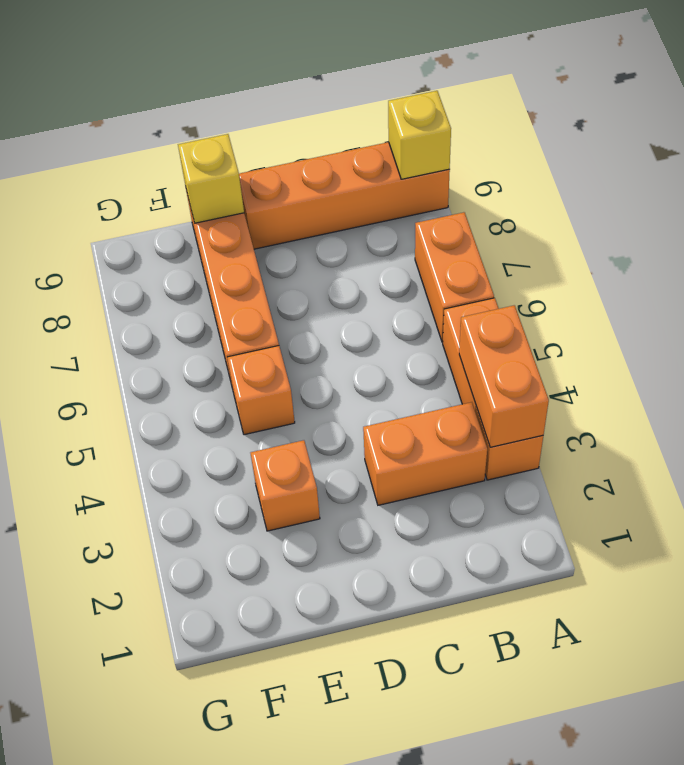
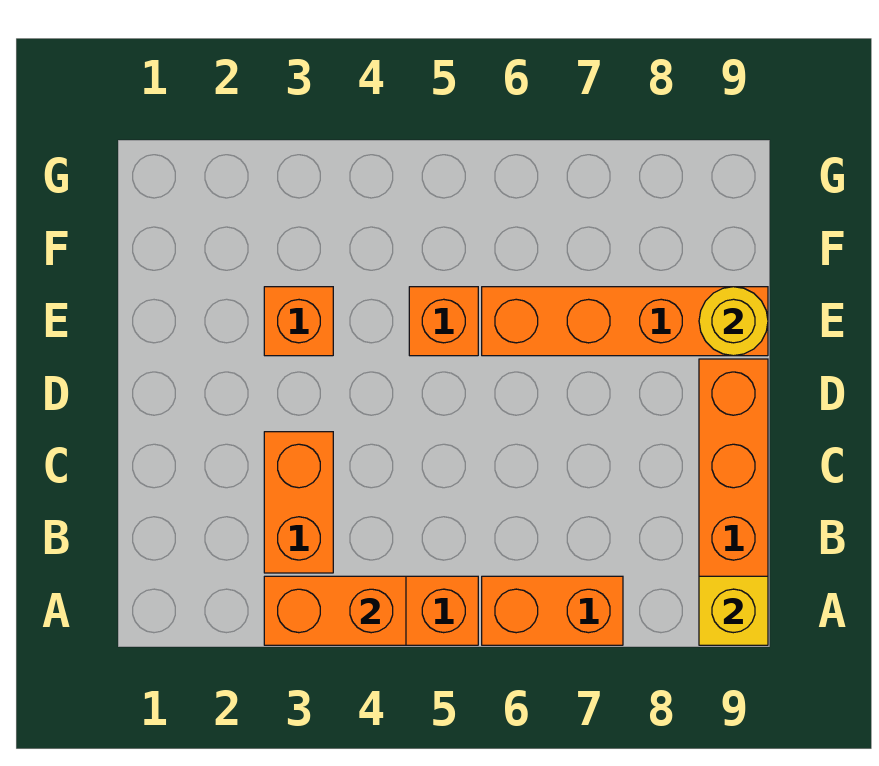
yellow 1x1 brick [178,134,244,223] -> yellow 1x1 round brick [699,287,768,356]

